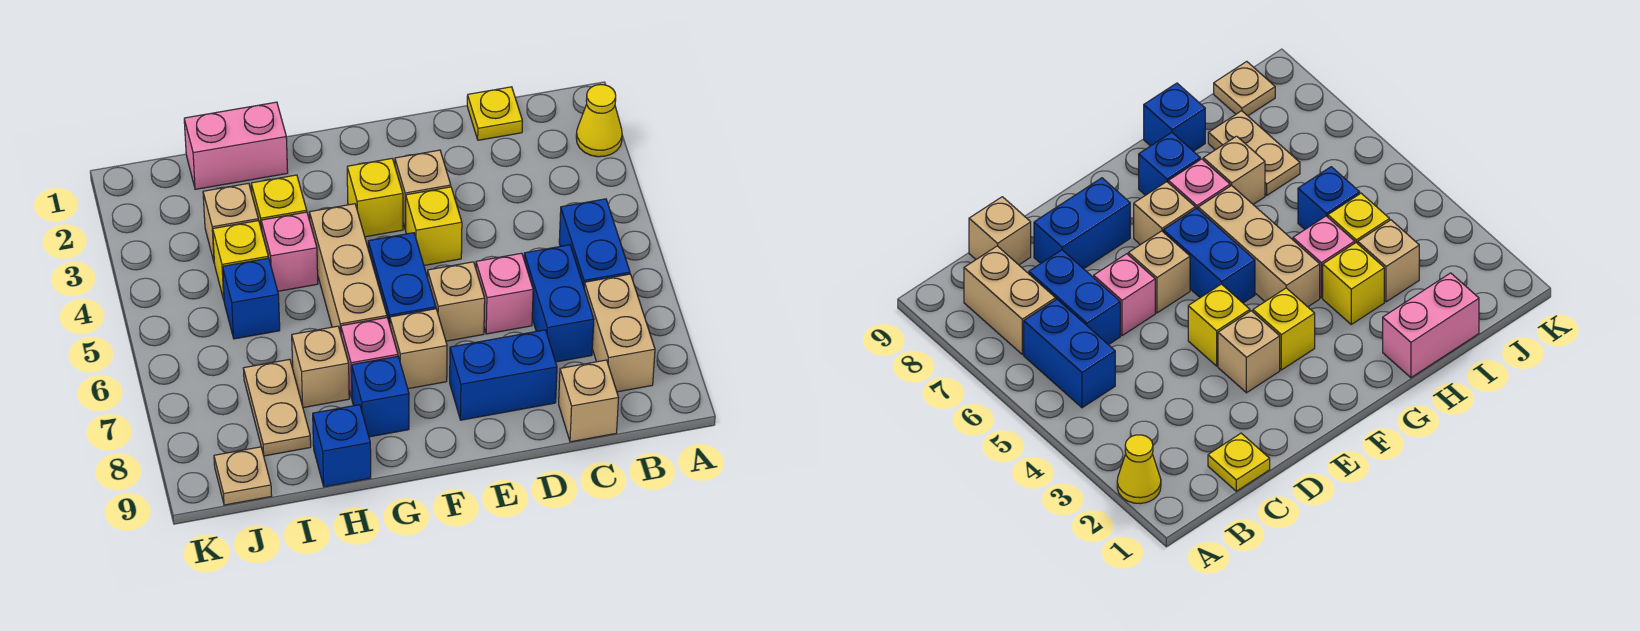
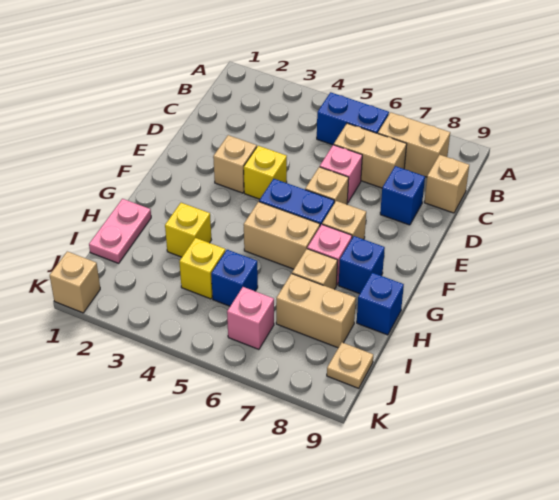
yellow 1x1 cone [576,84,622,157] -> none
yellow 1x1 plate [467,87,522,140] -> none
blue 1x2 brick [524,245,594,362] -> tan 1x2 brick [334,123,407,188]
blue 1x2 brick [450,330,557,420] -> blue 1x1 brick [380,166,425,225]
yellow 1x1 brick [347,159,403,237] -> none
tan 1x3 brick [310,204,387,334] -> tan 1x2 brick [244,202,320,269]
pink 1x2 brick [184,102,288,189] -> pink 1x2 plate [89,199,151,263]
pink 1x1 brick [261,212,318,291] -> pink 1x1 brick moved to [227,287,274,349]
tan 1x1 brick [203,183,258,261] -> tan 1x1 brick moved to [50,251,100,313]
tan 1x2 plate [243,359,311,456] -> tan 1x2 brick [276,273,356,348]

